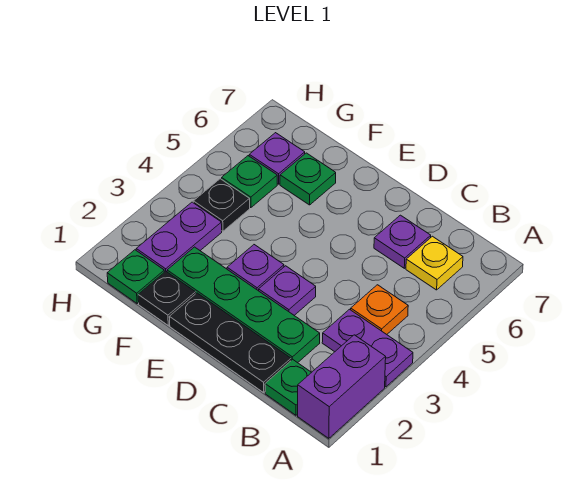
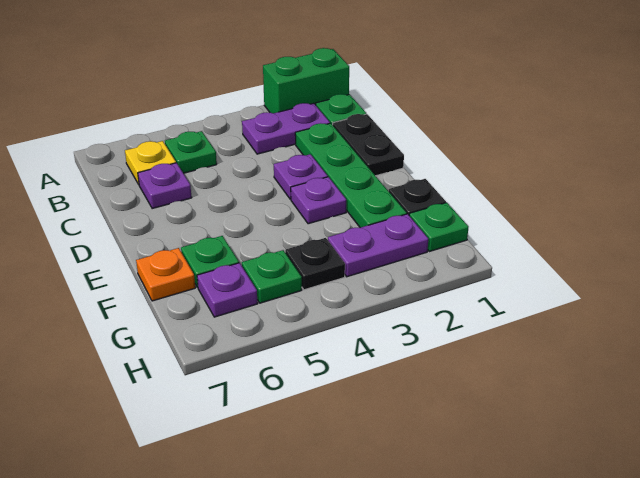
purple 1x2 brick [298,335,386,438] -> green 1x2 brick [263,48,349,113]
purple 1x2 plate [322,309,413,387] -> purple 1x2 plate turned to [242,103,330,154]
orange 1x1 plate [351,285,408,334] -> orange 1x1 plate moved to [136,248,195,301]
none -> green 1x1 plate [165,131,217,173]
black 1x3 plate [169,293,291,392] -> black 1x2 plate [333,114,404,176]

